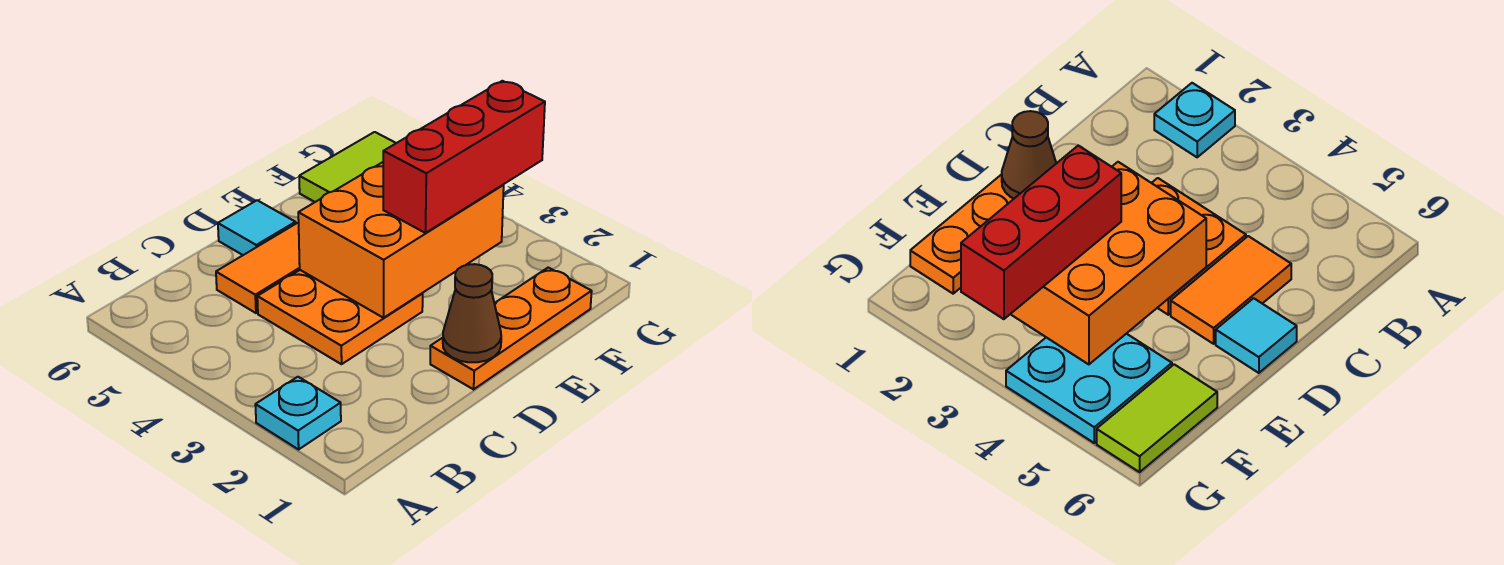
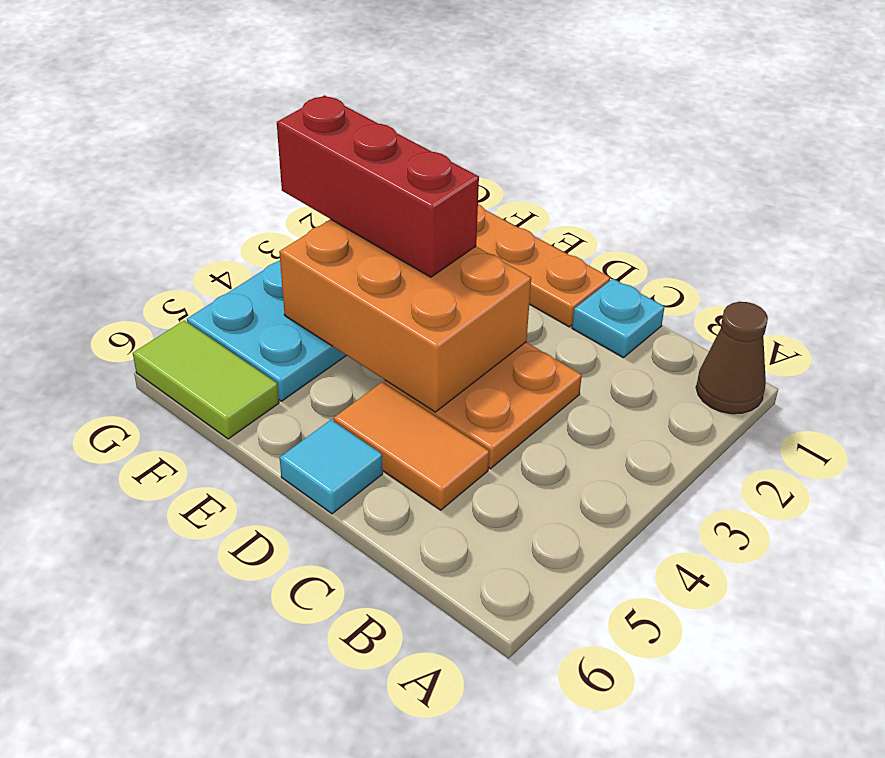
cyan 1x1 plate [255,377,341,449] -> cyan 1x1 plate moved to [572,279,665,358]
brown 1x1 cone [443,264,501,362] -> brown 1x1 cone moved to [696,302,768,414]

